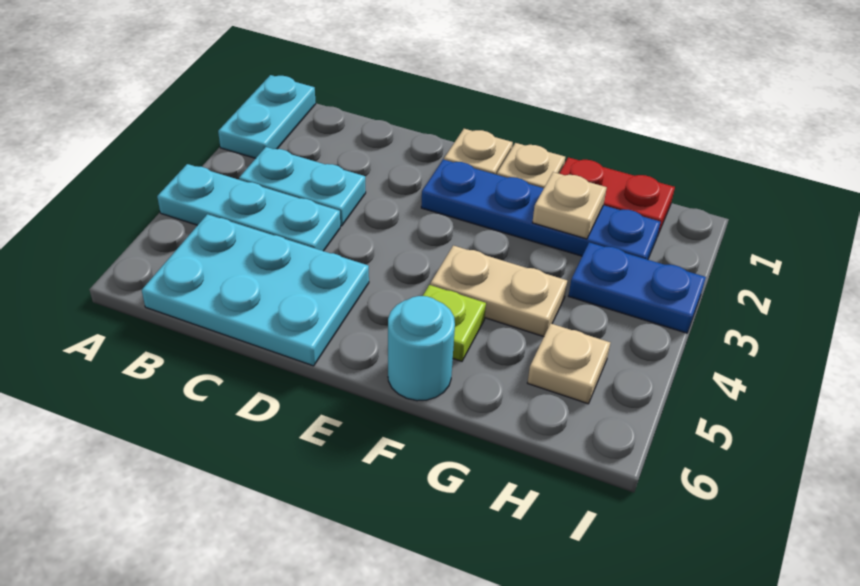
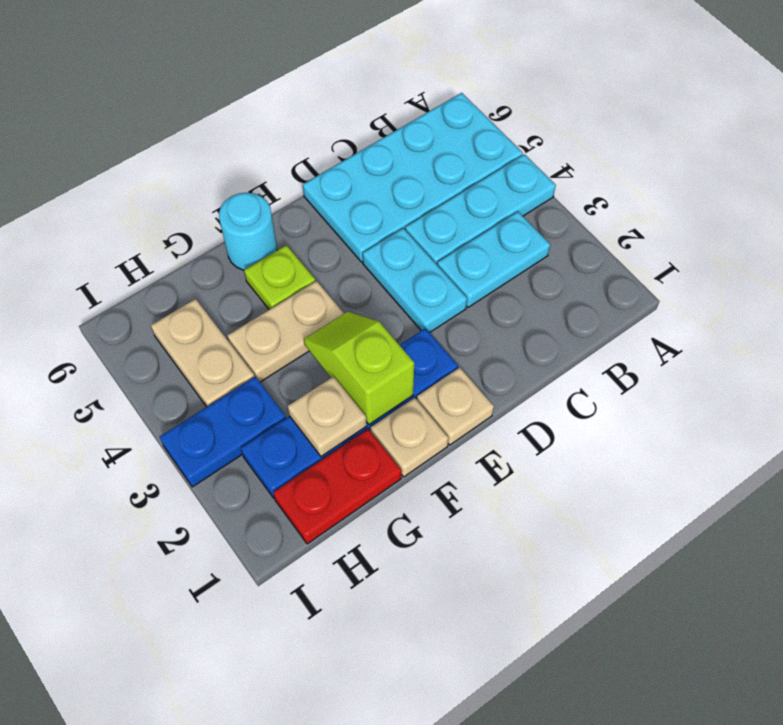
cyan 1x2 plate [218,75,316,158] -> cyan 1x2 plate moved to [363,228,467,333]
cyan 2x3 plate [142,214,369,366] -> cyan 2x4 plate [303,93,523,262]
none -> lime 1x2 slope [304,312,414,424]
tan 1x1 plate [528,323,610,404] -> tan 1x2 plate [151,299,254,407]

